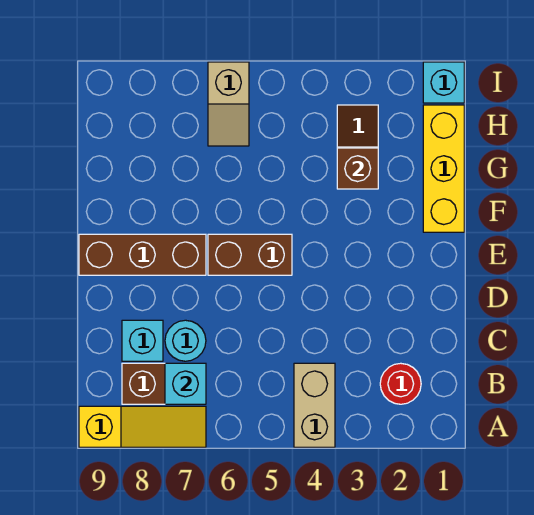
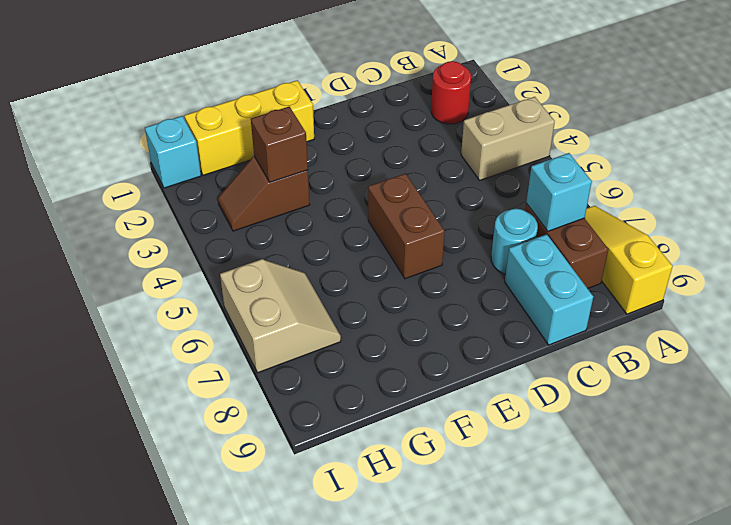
cyan 1x1 brick [122,320,163,361] -> cyan 1x2 brick [505,234,593,345]
brown 1x3 brick [79,234,206,275] -> none
tan 1x2 slope [208,62,249,146] -> tan 2x2 slope [220,259,341,373]

